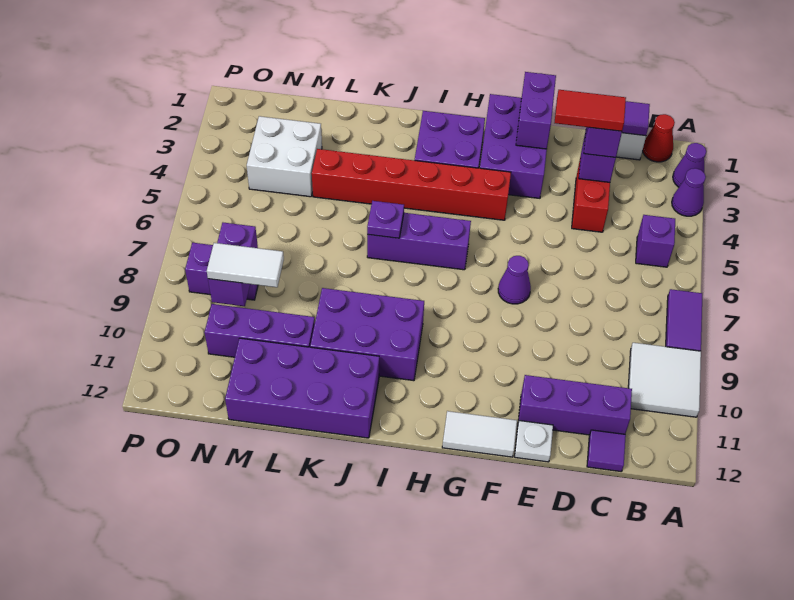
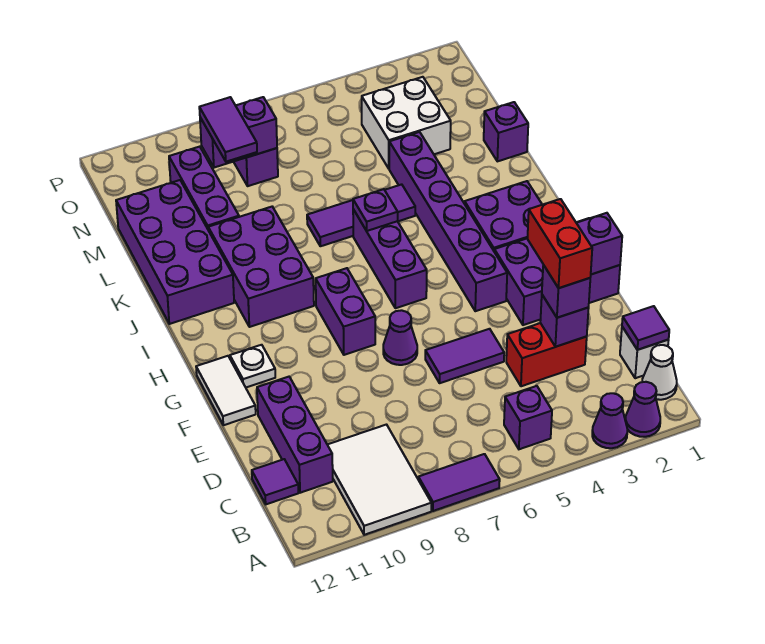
white 2x2 tile [628,343,701,417] -> white 2x3 tile [327,425,431,535]
red 1x1 cone [643,114,675,162] -> white 1x1 cone [642,345,677,400]
red 1x2 tile [555,90,626,131] -> red 1x2 brick [527,199,592,288]
none -> purple 1x2 tile [425,329,504,383]
white 1x1 plate [515,421,553,462] -> white 1x1 plate moved to [230,345,275,387]
red 1x6 brick [312,149,511,220] -> purple 1x6 brick [389,132,507,311]
none -> purple 1x2 brick [316,268,375,355]
none -> purple 1x3 tile [307,184,415,246]
none -> purple 1x1 brick [484,102,528,161]
white 1x2 tile [207,243,284,287] -> purple 1x2 tile [199,97,257,162]

